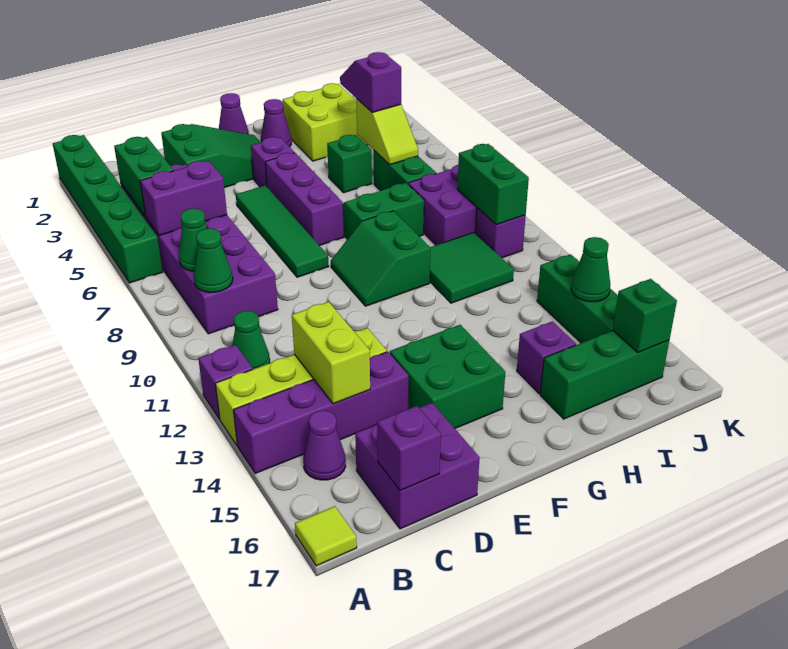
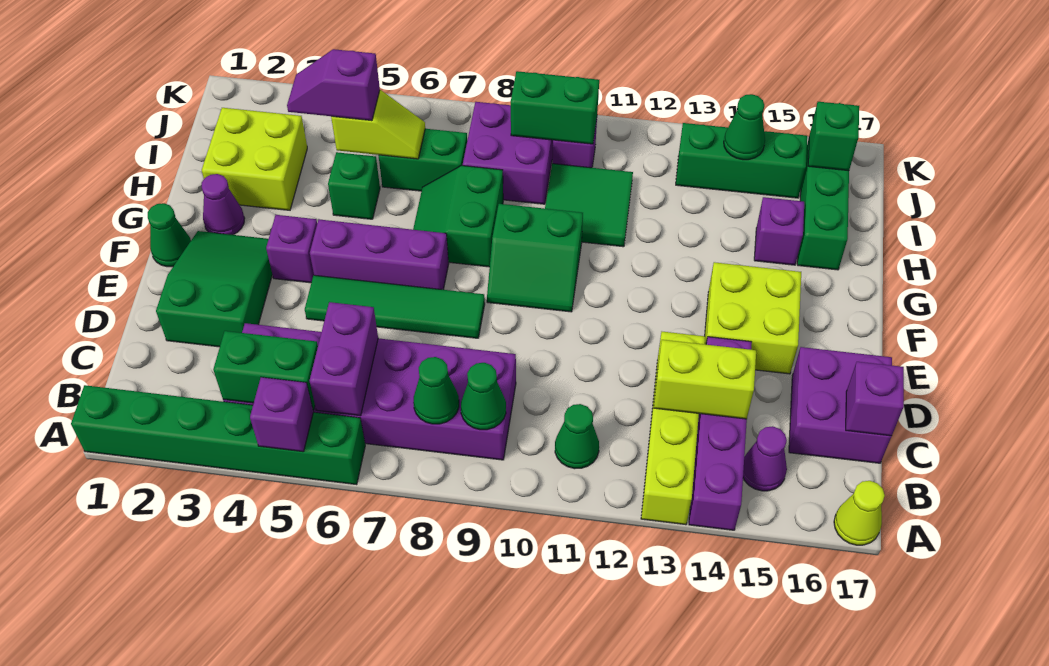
purple 1x1 brick [198,345,253,419] -> purple 1x1 brick moved to [250,377,313,452]
lime 1x1 tile [295,506,357,566] -> lime 1x1 cone [834,481,885,545]
green 2x2 brick [390,325,505,428] -> lime 2x2 brick [705,262,801,374]
purple 1x1 cone [219,93,249,134] -> green 1x1 cone [148,203,191,267]

